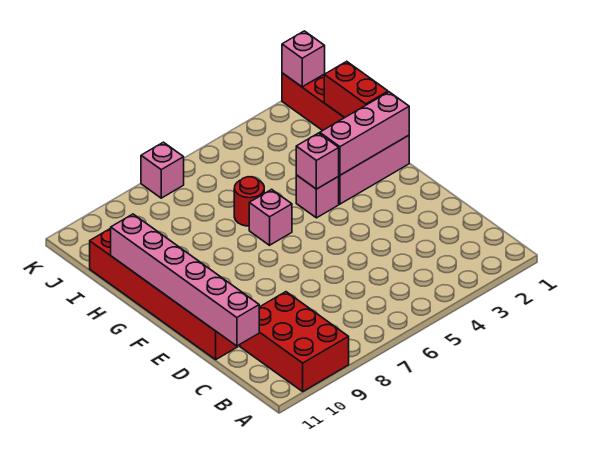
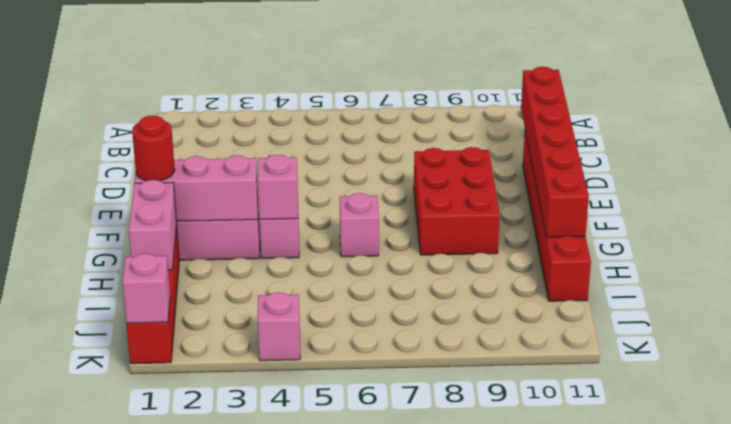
red 2x3 brick [240,292,349,391] -> red 2x3 brick moved to [414,147,500,255]
pink 1x6 brick [111,214,259,346] -> red 1x6 brick [521,67,589,237]
red 1x2 brick [324,61,388,118] -> pink 1x2 brick [129,180,177,270]
red 1x1 round brick [234,177,264,226] -> red 1x1 round brick moved to [132,116,175,181]
pink 1x1 brick [141,142,184,198] -> pink 1x1 brick moved to [258,292,300,361]

